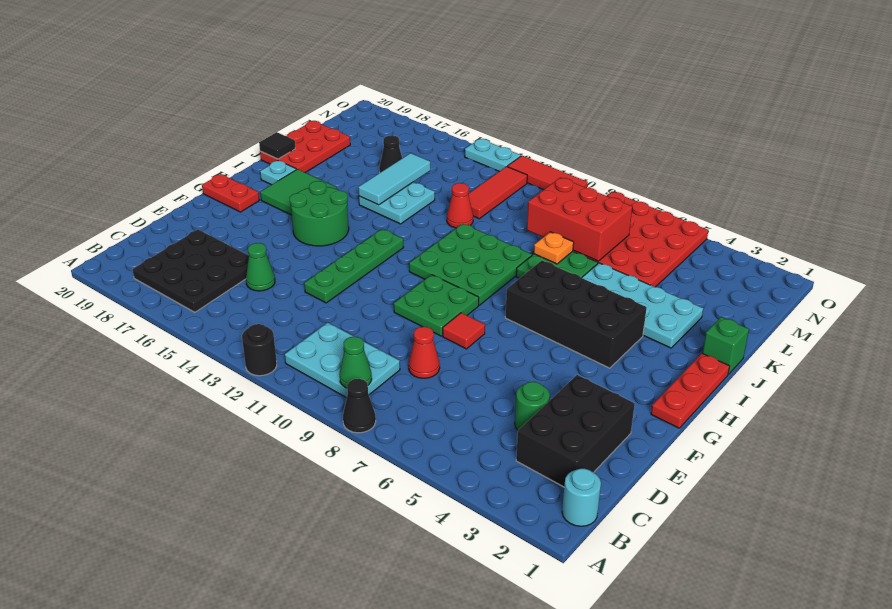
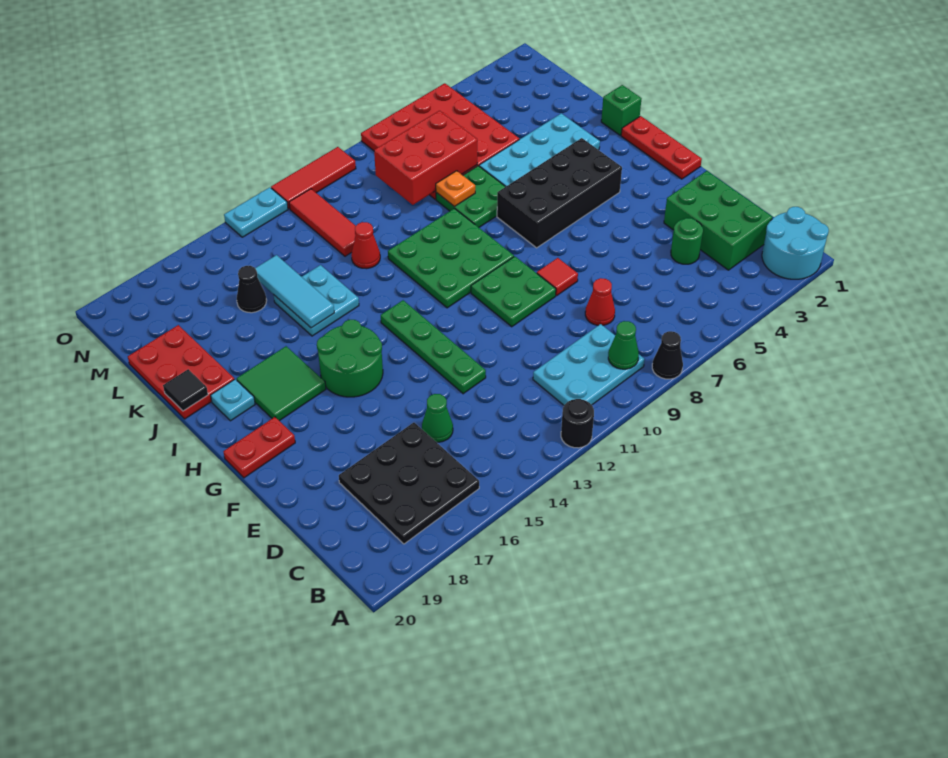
cyan 1x1 round brick [562,469,601,526] -> cyan 2x2 round brick [762,207,829,279]
black 2x3 brick [516,375,635,487] -> green 2x3 brick [664,171,773,270]

